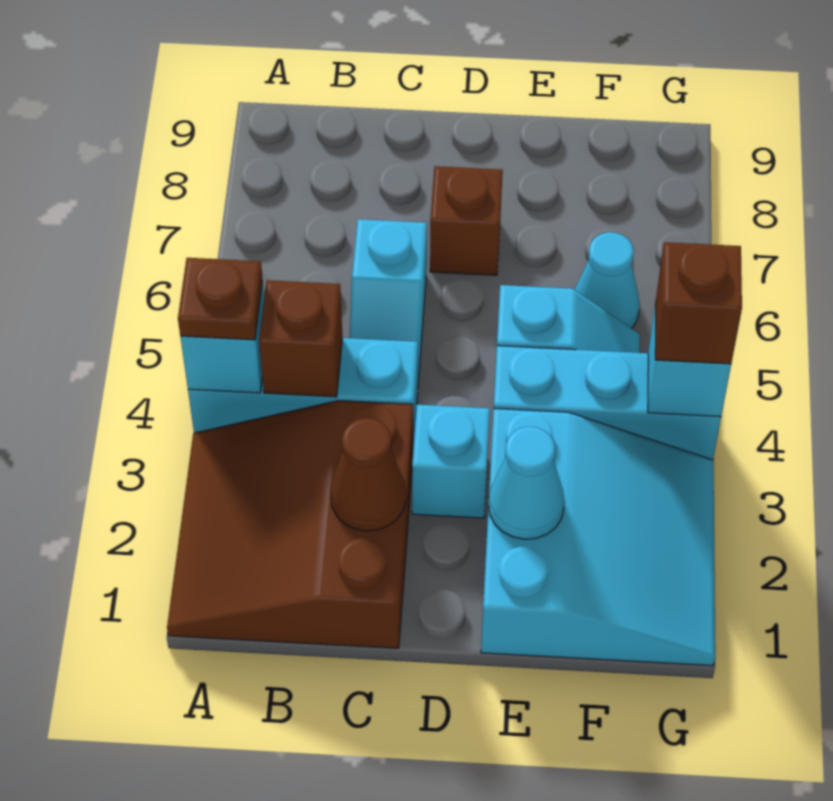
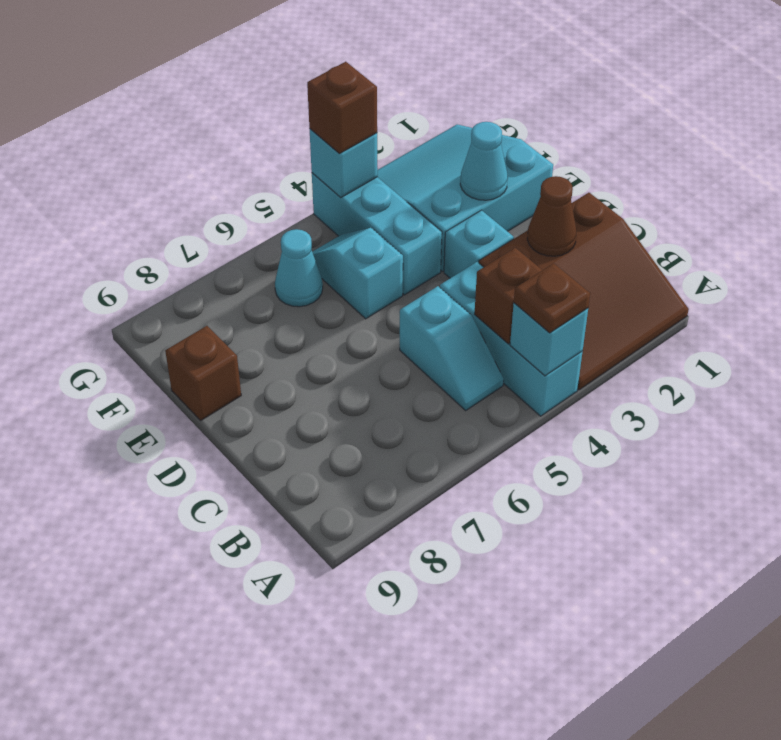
cyan 1x2 slope [350,219,427,382] -> cyan 1x2 slope turned to [400,286,504,410]
brown 1x1 brick [430,166,503,275] -> brown 1x1 brick moved to [165,326,241,420]

